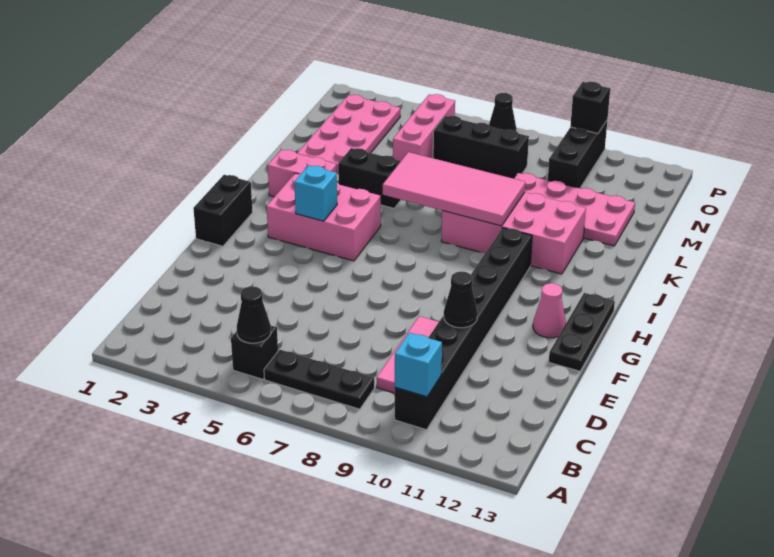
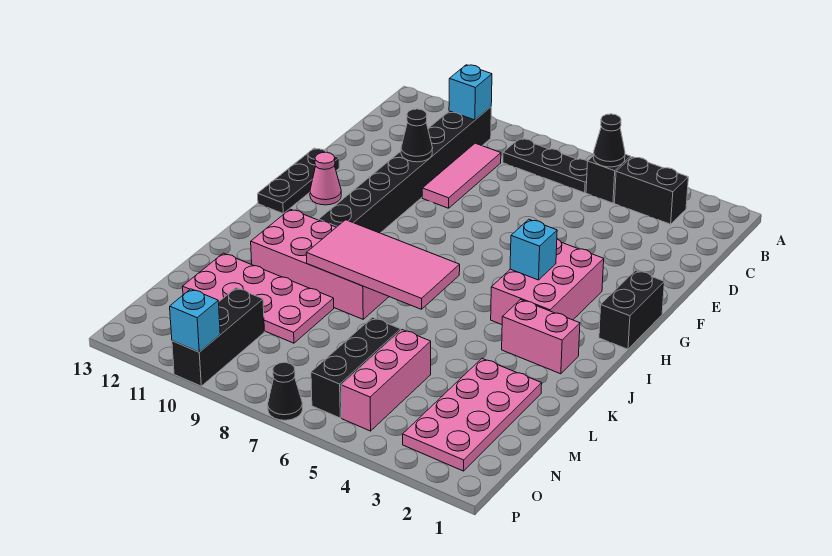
pink 2x3 brick [267,173,381,261] -> pink 2x3 brick turned to [491,239,604,325]
black 1x2 brick [338,148,401,208] -> black 1x2 brick moved to [614,157,688,224]
black 1x3 brick [433,116,529,179] -> black 1x3 brick turned to [311,318,401,418]
black 1x1 brick [570,82,610,133] -> cyan 1x1 brick [170,289,220,352]

